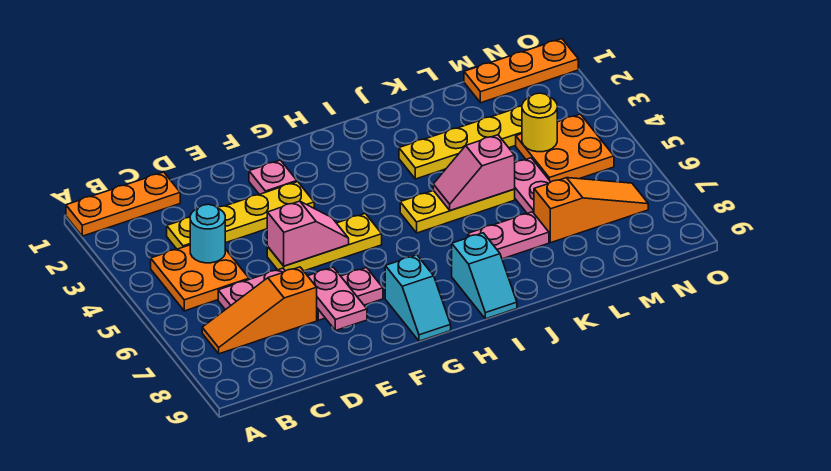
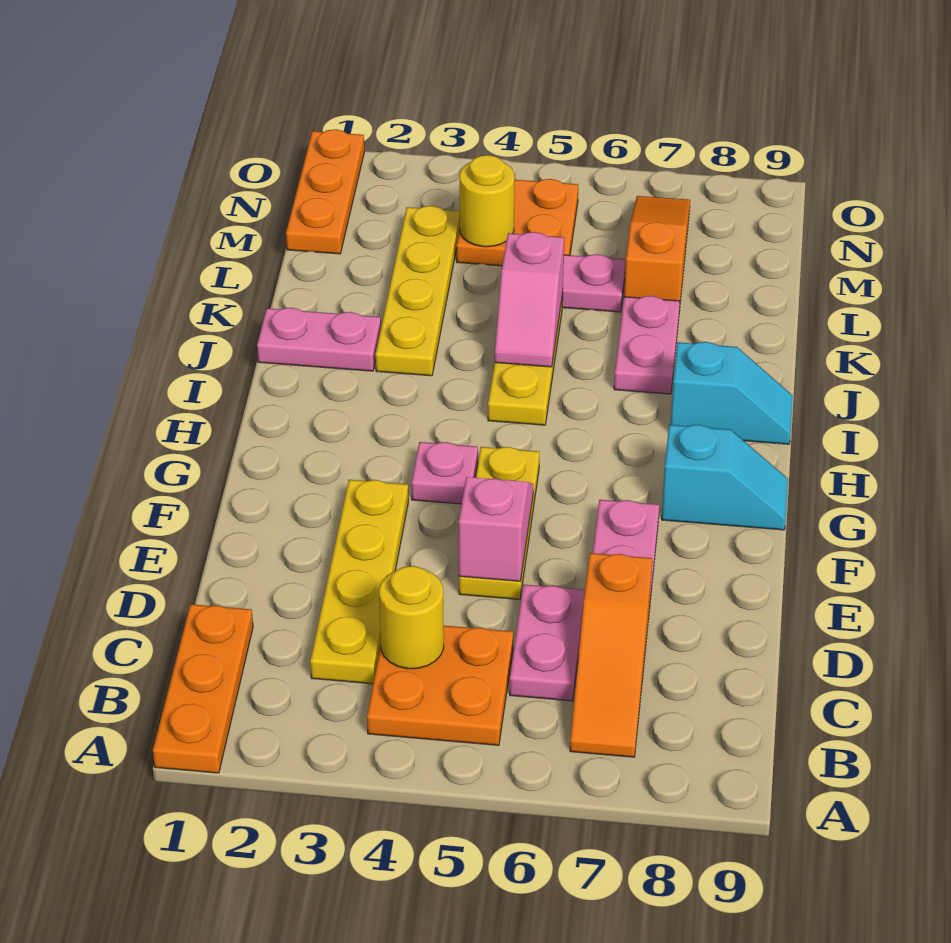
cyan 1x1 round brick [190,204,225,263] -> yellow 1x1 round brick [379,566,444,669]
pink 1x2 plate [308,267,367,331] -> pink 1x2 plate moved to [257,308,381,371]
pink 1x1 plate [249,160,297,194] -> pink 1x1 plate moved to [411,442,478,504]

